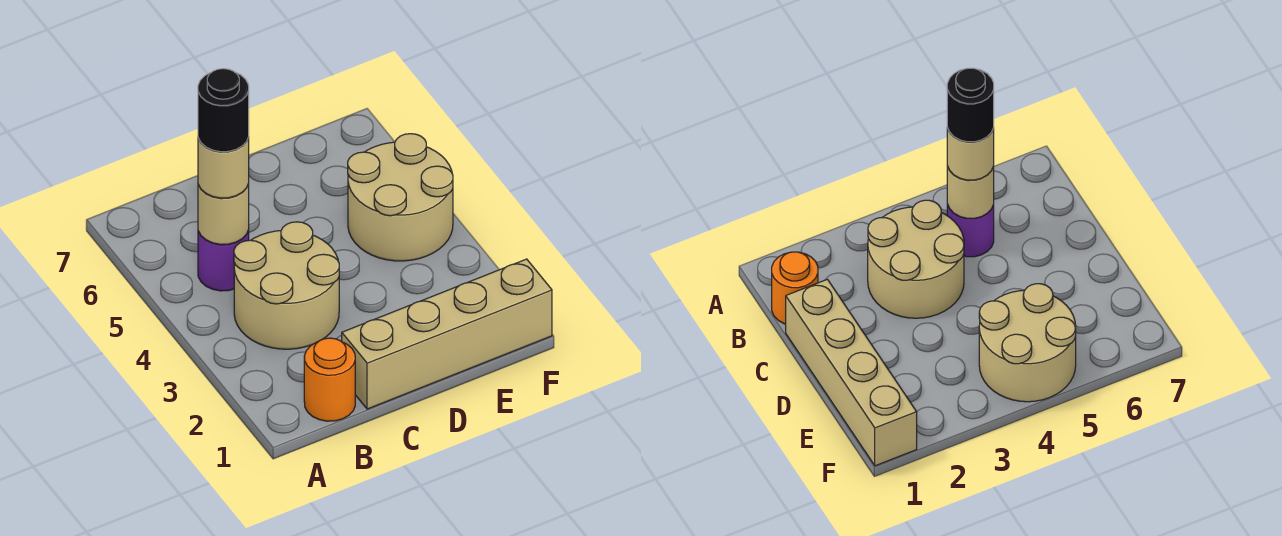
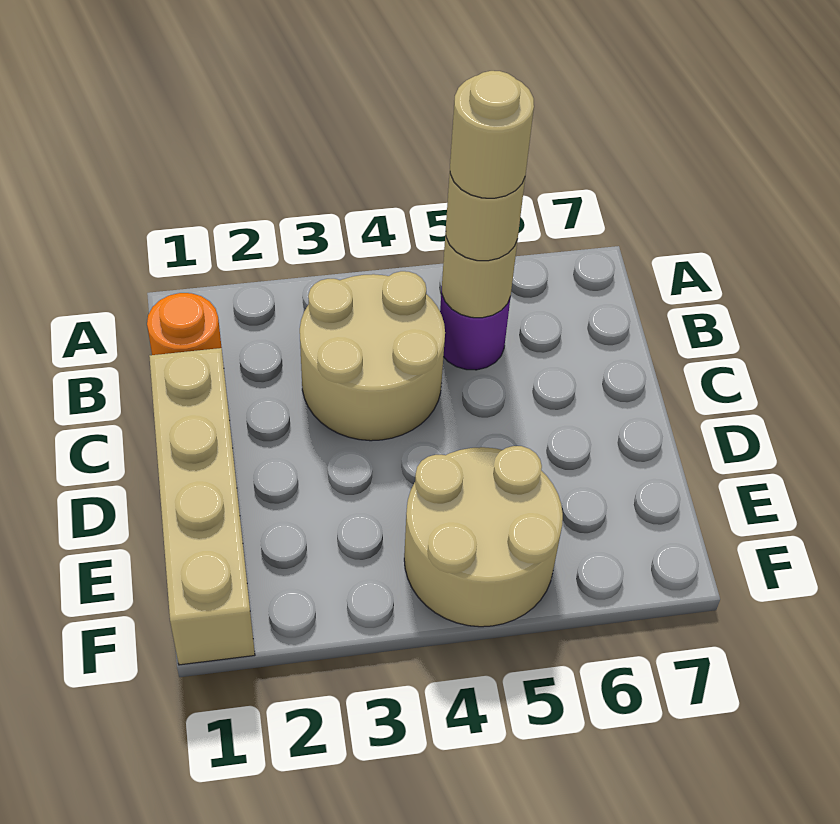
black 1x1 round brick [198,69,249,152] -> tan 1x1 round brick [450,71,534,198]

